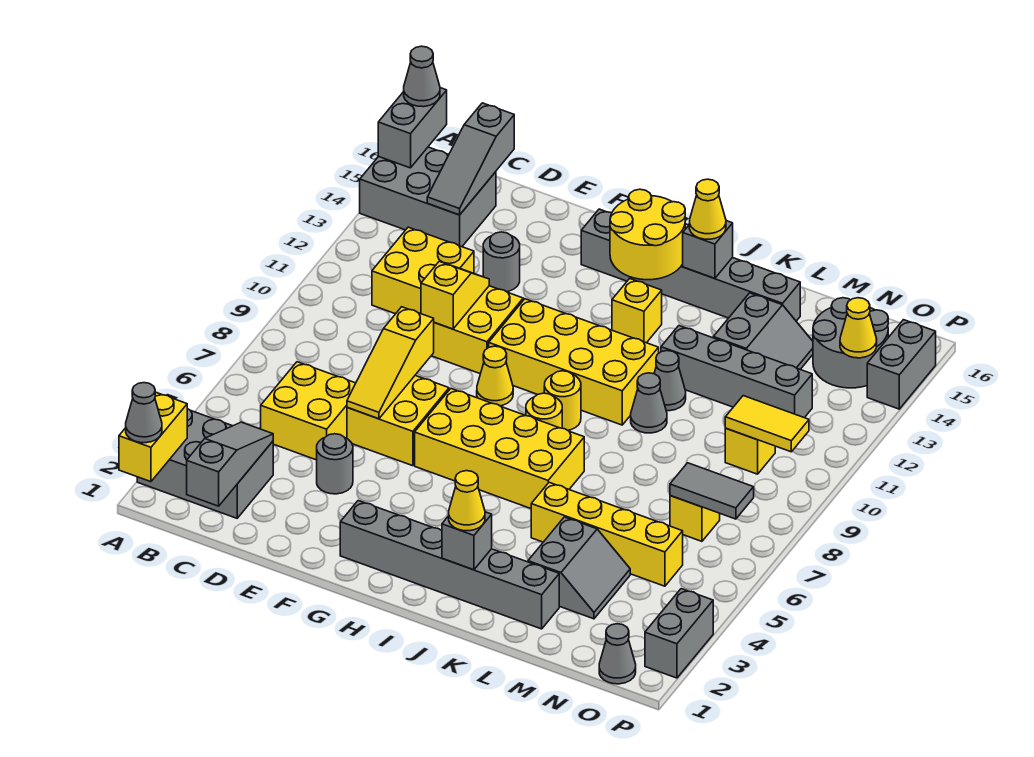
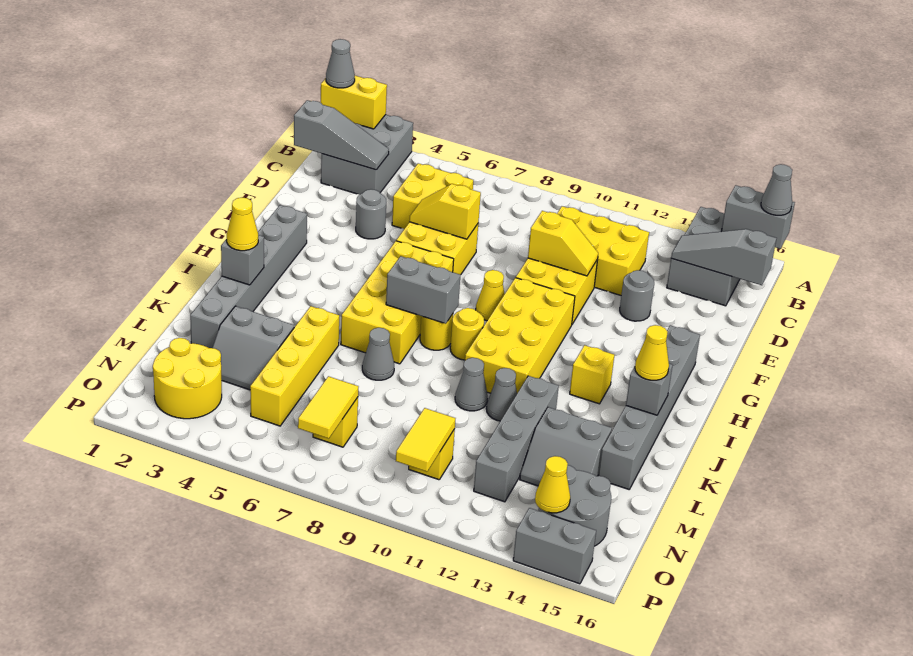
yellow 2x2 brick [372,227,474,314] -> yellow 2x3 brick [557,206,649,295]
yellow 1x3 slope [347,307,434,419] -> yellow 1x2 slope [409,184,481,239]
yellow 2x2 round brick [610,189,685,280] -> yellow 2x2 round brick moved to [153,338,222,419]
grey 1x2 tile [670,463,754,519] -> yellow 1x2 tile [298,376,358,439]
grey 1x1 cone [599,624,636,684] -> grey 1x1 cone moved to [362,328,394,380]
grey 1x2 brick [645,589,713,678] -> grey 1x2 brick moved to [386,256,460,324]

